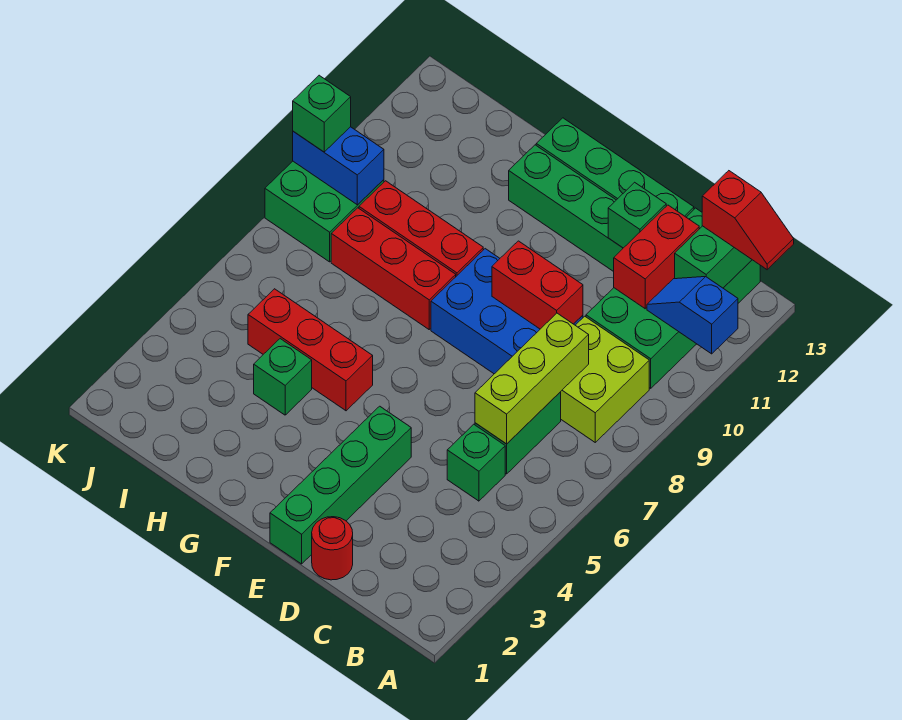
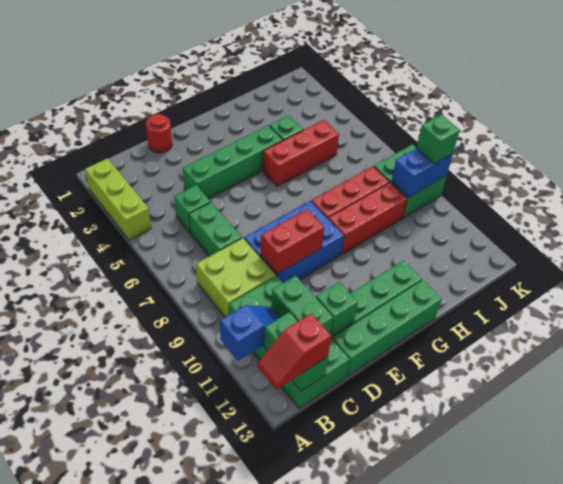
lime 1x3 brick [475,313,589,444] -> lime 1x3 brick moved to [85,158,151,240]
red 1x2 brick [614,205,699,309] -> green 1x2 brick [271,276,333,335]
green 1x4 brick [270,406,411,564] -> green 1x4 brick turned to [183,125,283,199]

